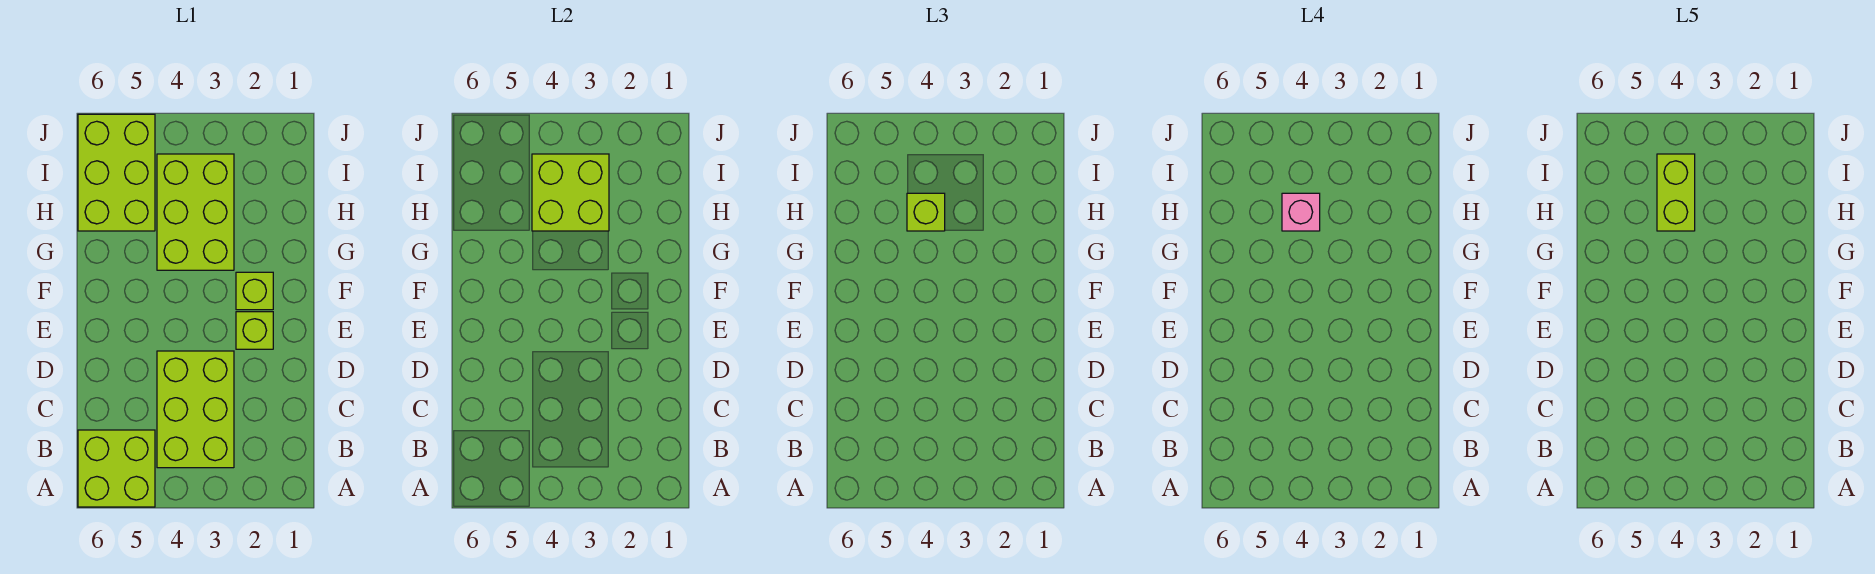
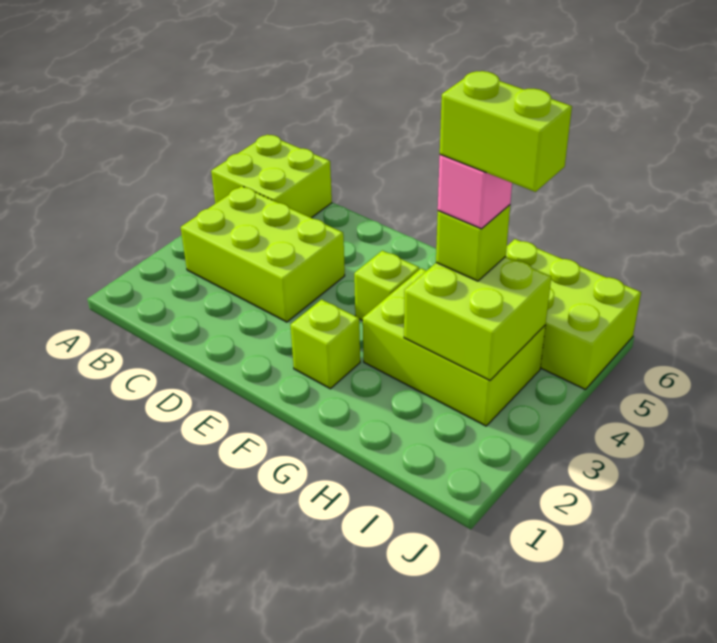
lime 1x1 brick [236,312,273,349] -> lime 1x1 brick moved to [354,251,419,321]

